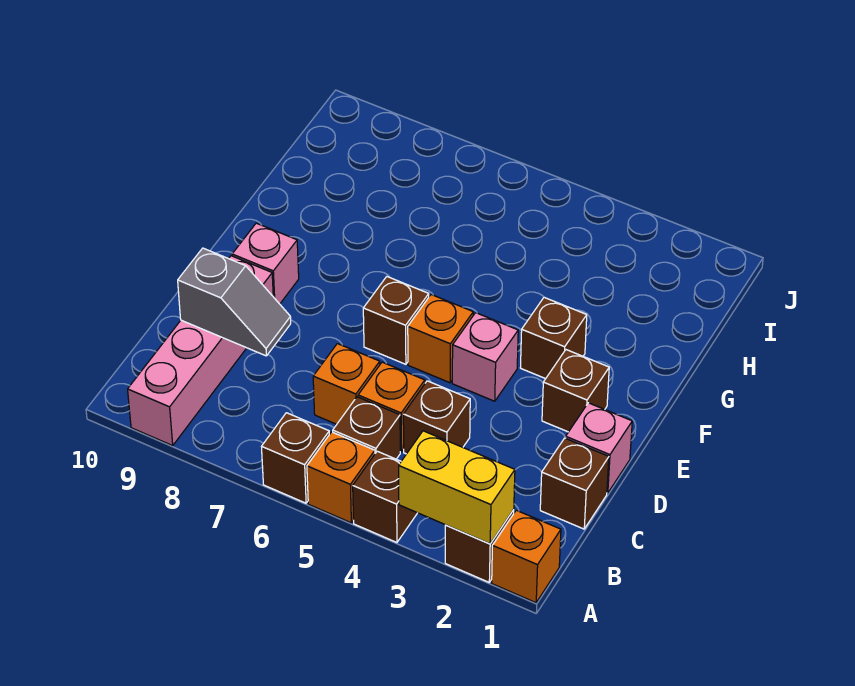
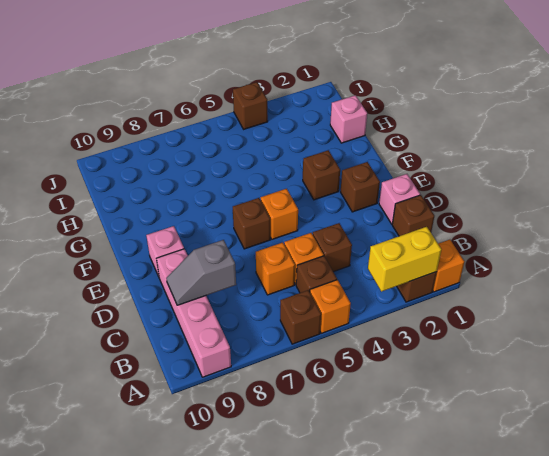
brown 1x1 brick [353,451,417,543] -> brown 1x1 brick moved to [233,82,268,129]
grey 1x2 slope [178,248,291,356] -> grey 1x2 slope turned to [166,240,236,305]
pink 1x1 brick [452,313,518,401] -> pink 1x1 brick moved to [330,95,367,143]

